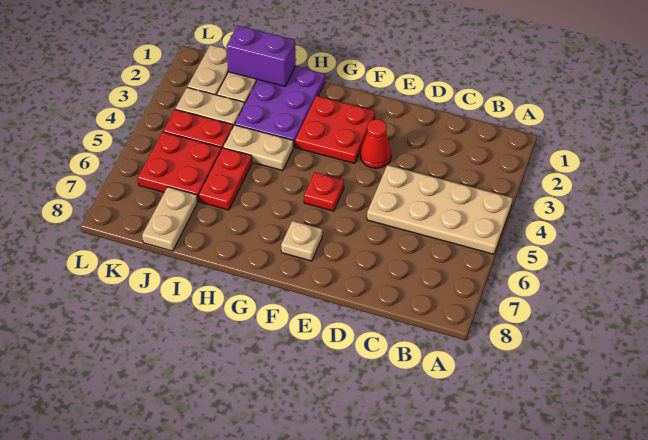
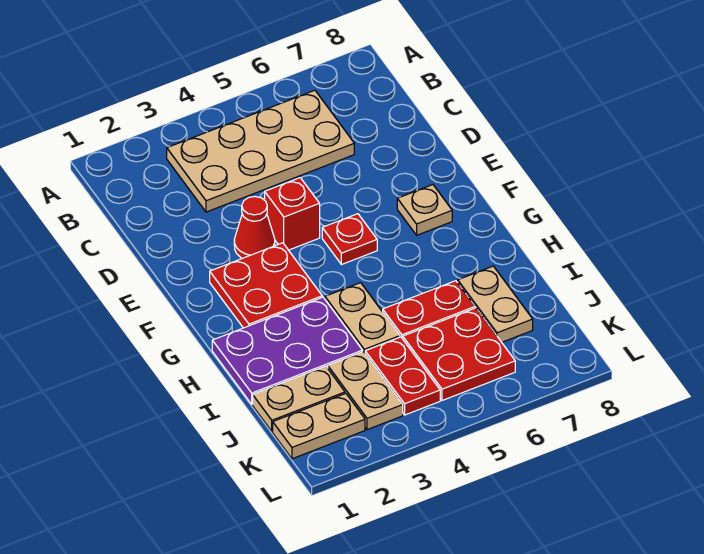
tan 2x4 plate [367,165,512,254] -> tan 2x4 plate turned to [167,90,354,212]
none -> red 1x1 brick [265,178,320,250]
purple 1x2 brick [226,26,296,86] -> none
tan 1x2 plate [142,187,198,251] -> tan 1x2 plate turned to [458,266,533,342]

